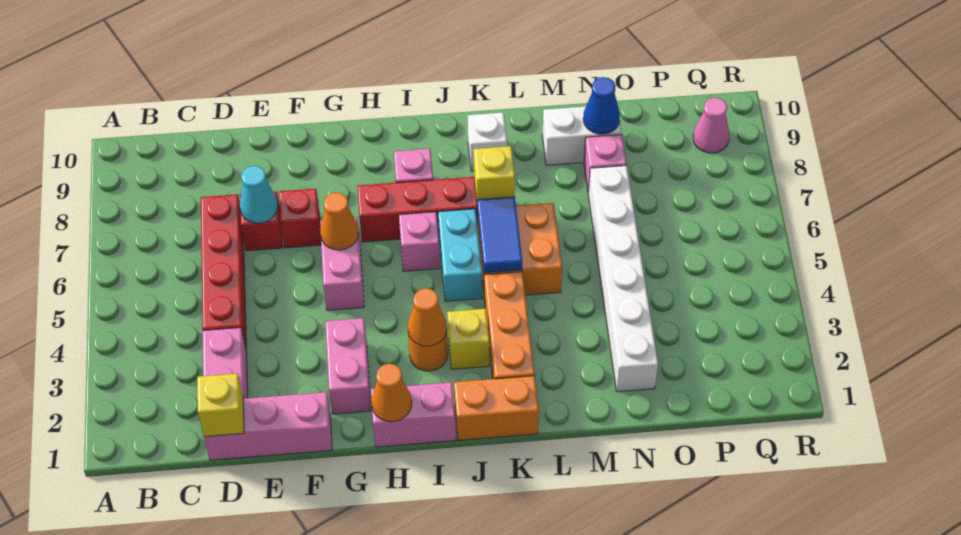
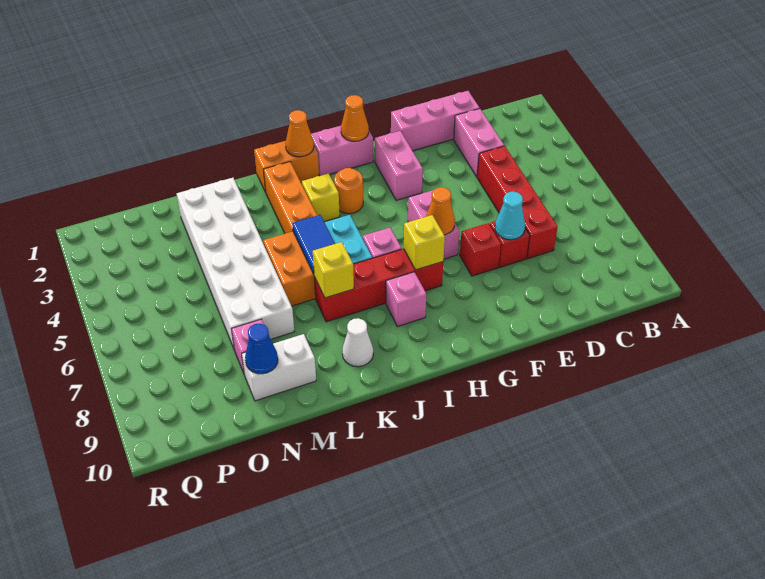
yellow 1x1 brick [197,373,244,437] -> yellow 1x1 brick moved to [404,215,445,270]
orange 1x1 cone [408,288,447,346] -> orange 1x1 cone moved to [285,110,314,157]
white 1x1 brick [467,113,507,171] -> white 1x1 cone [342,318,373,367]
white 1x6 brick [588,165,658,392] -> white 2x6 brick [177,178,294,350]
pink 1x1 cone [693,98,729,153] -> none

